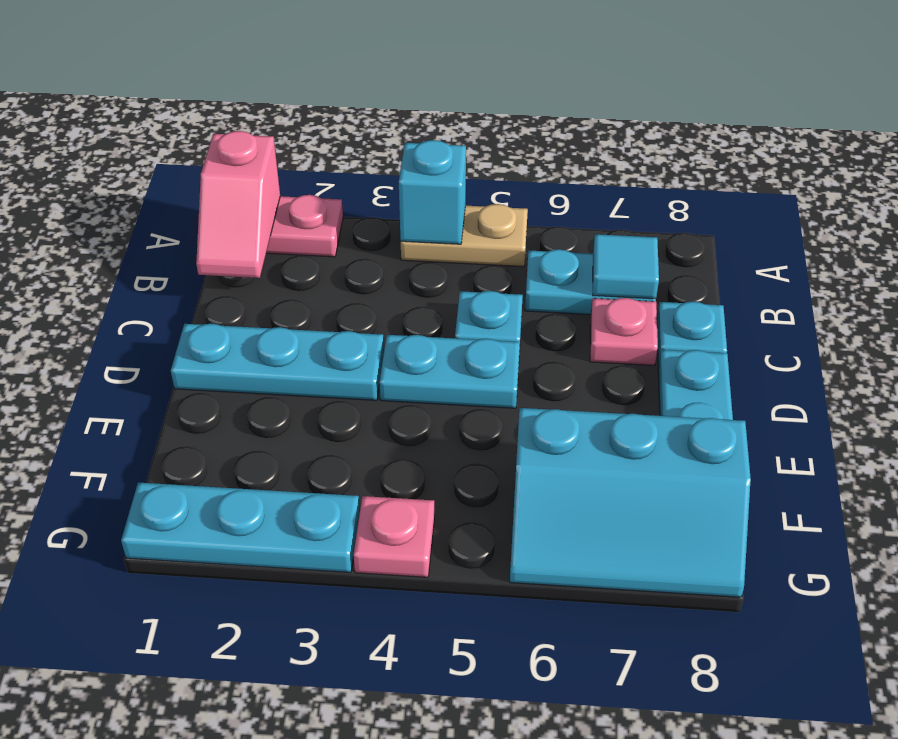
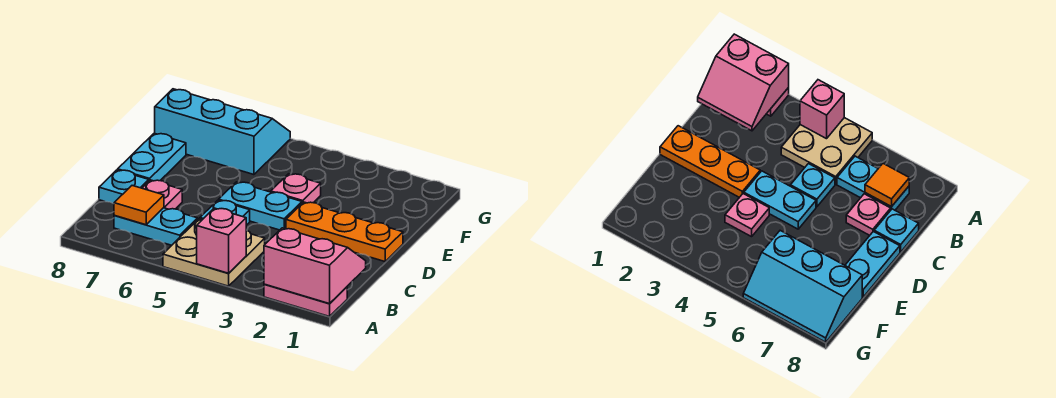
pink 1x2 slope [196,131,280,278] -> pink 2x2 slope [264,228,366,304]
tan 1x2 plate [401,204,528,267] -> tan 2x2 plate [163,219,265,286]
cyan 1x1 brick [399,140,466,244] -> pink 1x1 brick [197,208,246,273]
cyan 1x1 tile [593,234,659,299] -> orange 1x1 tile [114,186,164,225]
cyan 1x3 plate [171,324,384,400] -> orange 1x3 plate [286,202,403,262]
cyan 1x3 plate [121,483,360,572] -> none
pink 1x1 plate [353,496,435,577] -> pink 1x1 plate moved to [271,174,321,203]

